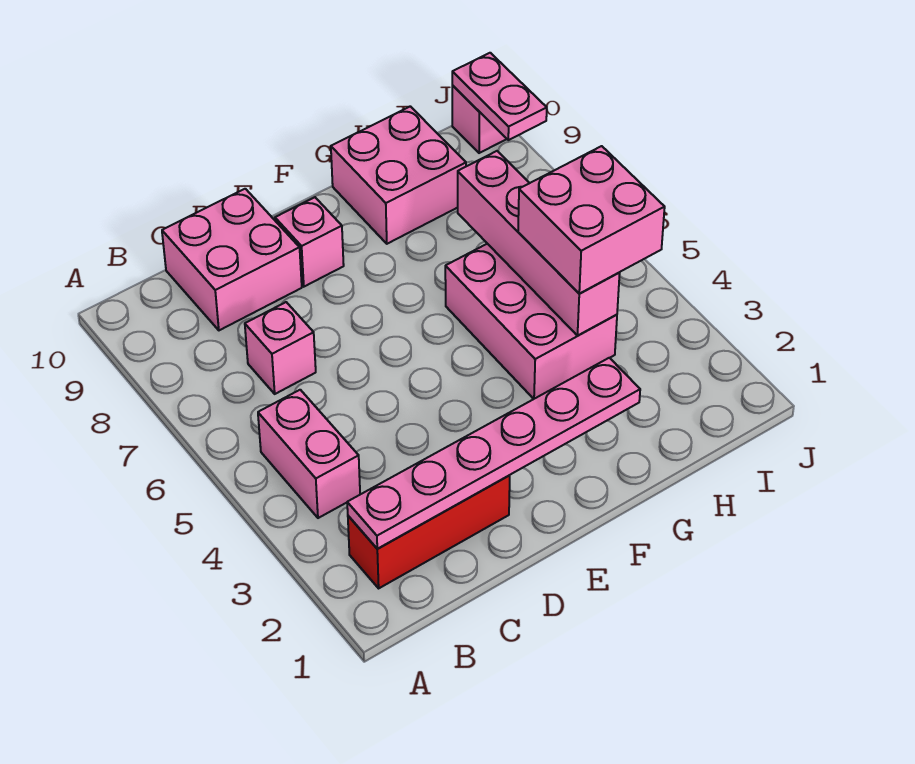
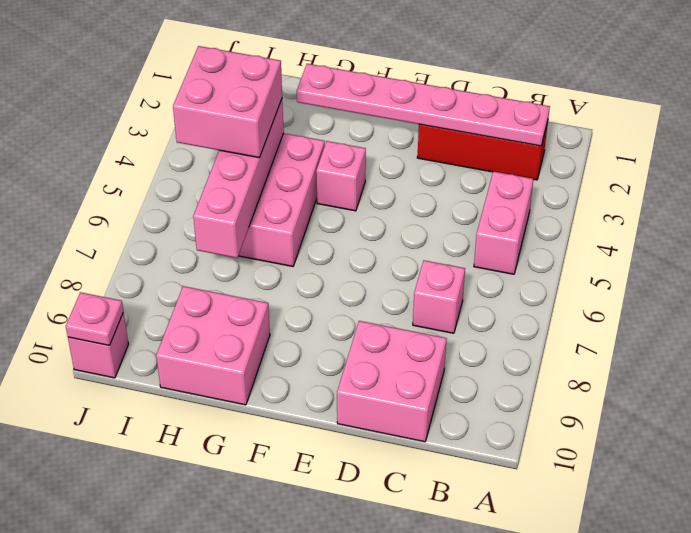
pink 1x1 brick [275,197,344,287] -> pink 1x1 brick moved to [316,141,366,211]
pink 1x2 plate [452,53,547,140] -> pink 1x1 plate [66,292,123,345]

